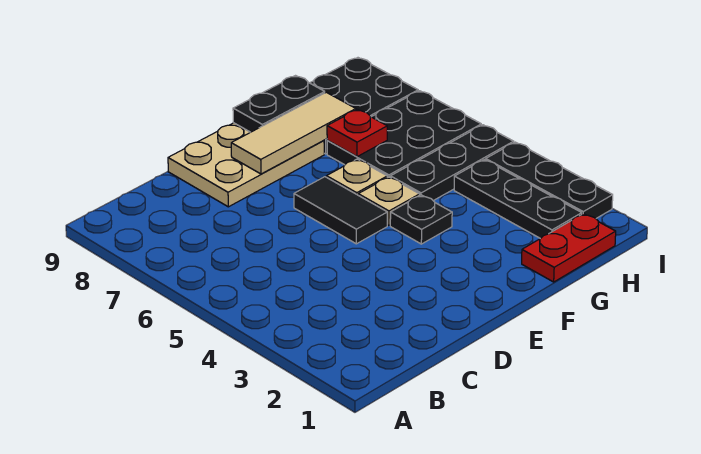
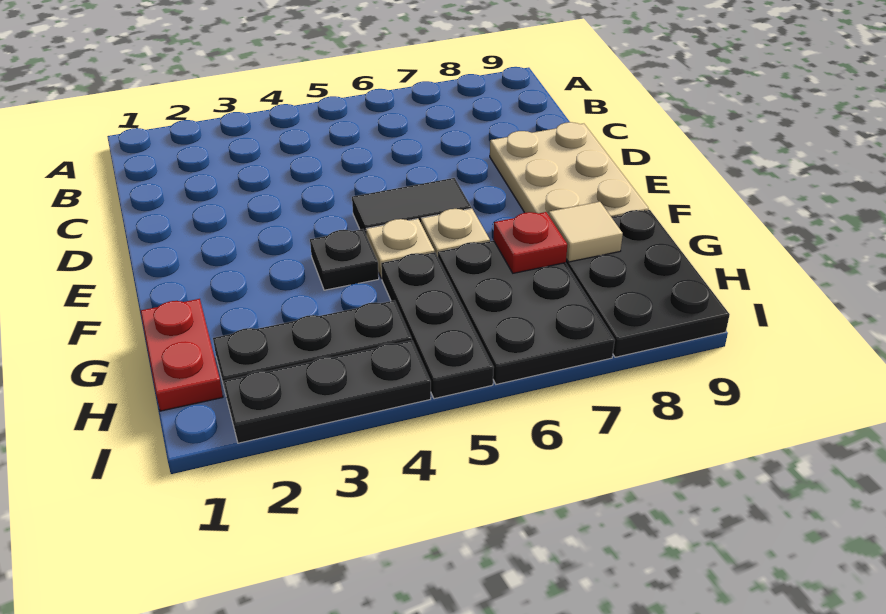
tan 1x3 tile [231,92,356,174] -> tan 1x1 tile [549,202,623,262]
black 1x2 plate [233,76,325,132] -> none

